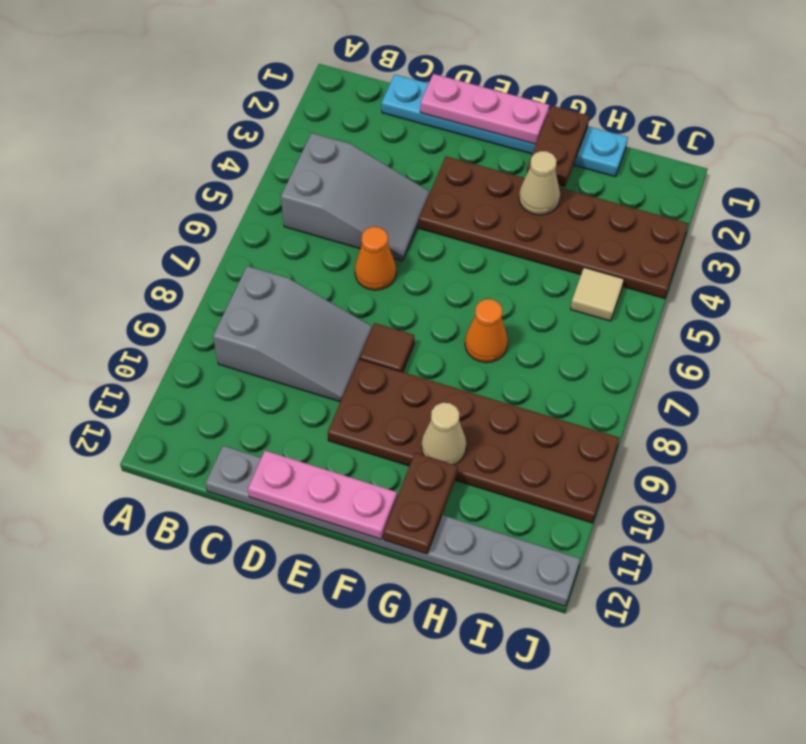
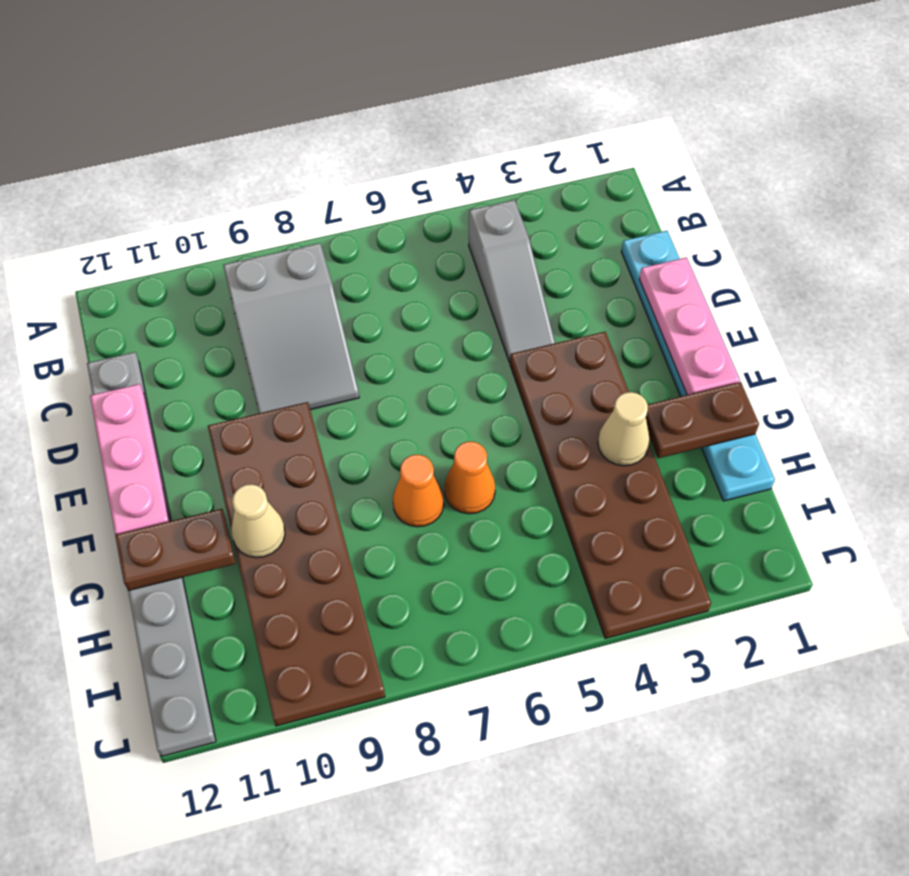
grey 2x3 slope [281,133,430,261] -> grey 1x3 slope [469,200,555,362]
orange 1x1 cone [355,227,396,290] -> orange 1x1 cone moved to [445,442,495,514]
brown 1x1 tile [360,323,414,372] -> none
tan 1x1 tile [571,268,624,321] -> none

